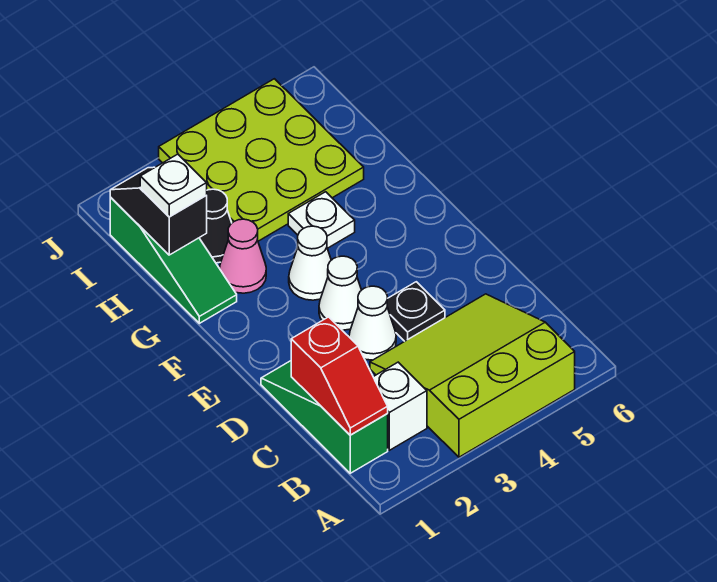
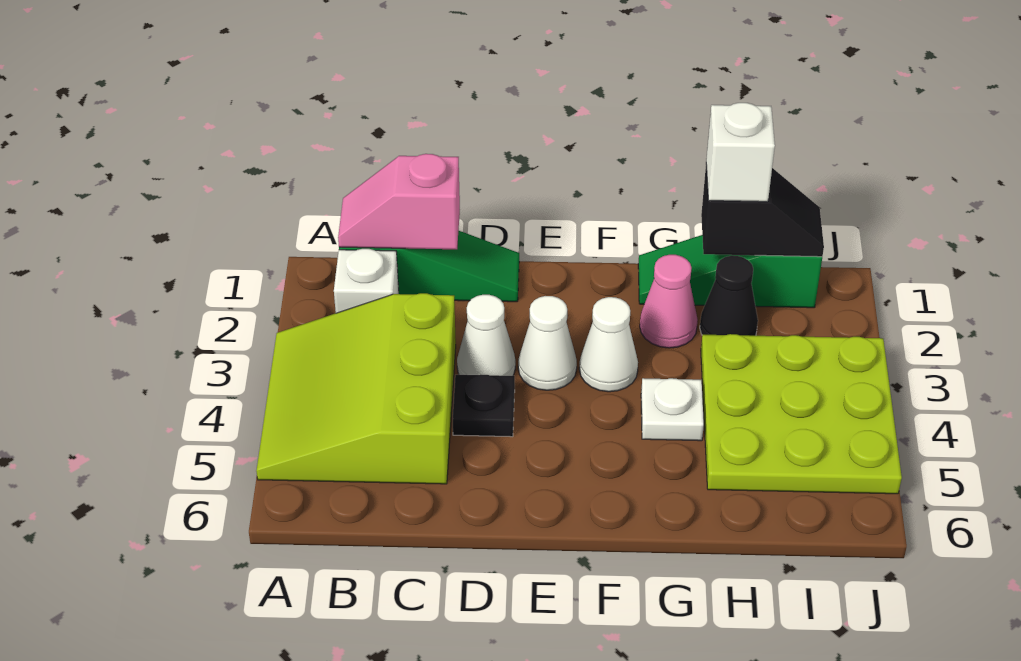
lime 3x3 slope [370,294,575,457] -> lime 3x3 slope turned to [256,293,456,484]
red 1x2 slope [291,317,388,435] -> pink 1x2 slope [338,154,460,249]
white 1x1 plate [140,154,207,217] -> white 1x1 brick [706,103,775,202]

